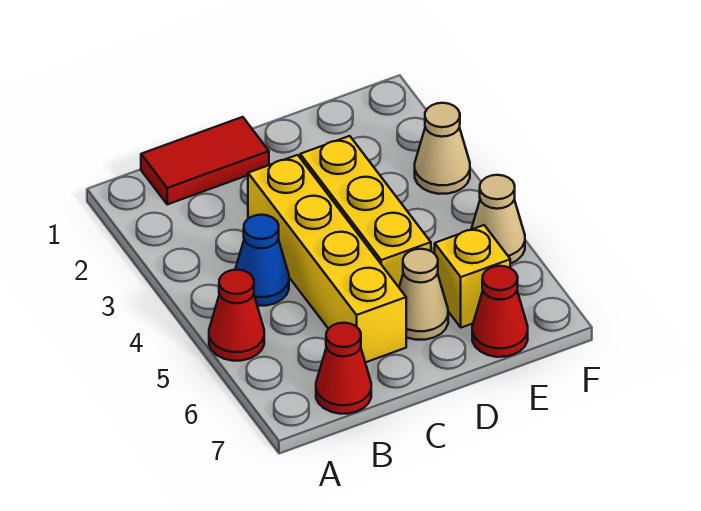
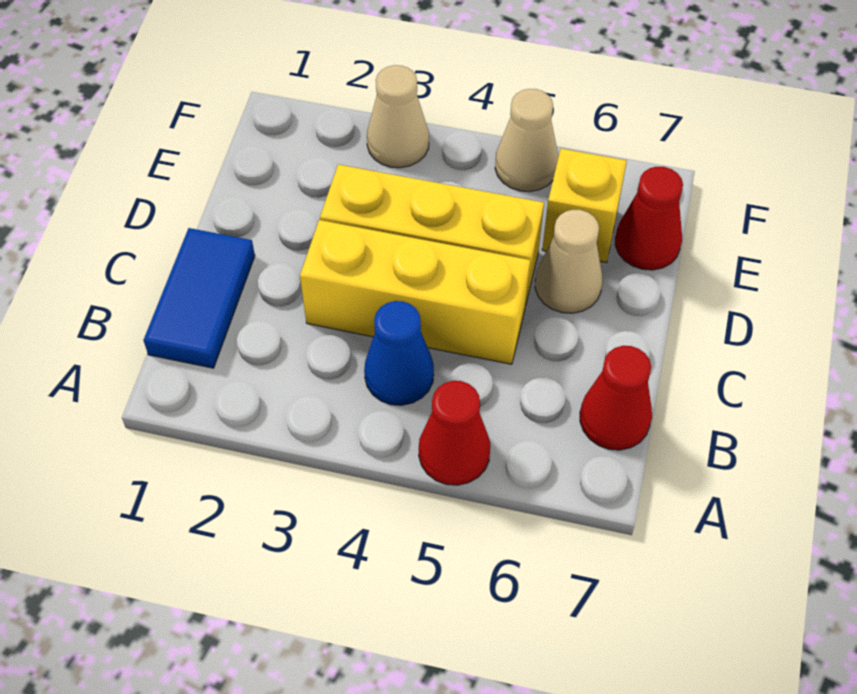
red 1x2 tile [141,117,269,204] -> blue 1x2 tile [143,228,255,368]
yellow 1x4 brick [248,155,406,363] -> yellow 1x3 brick [300,220,530,364]

